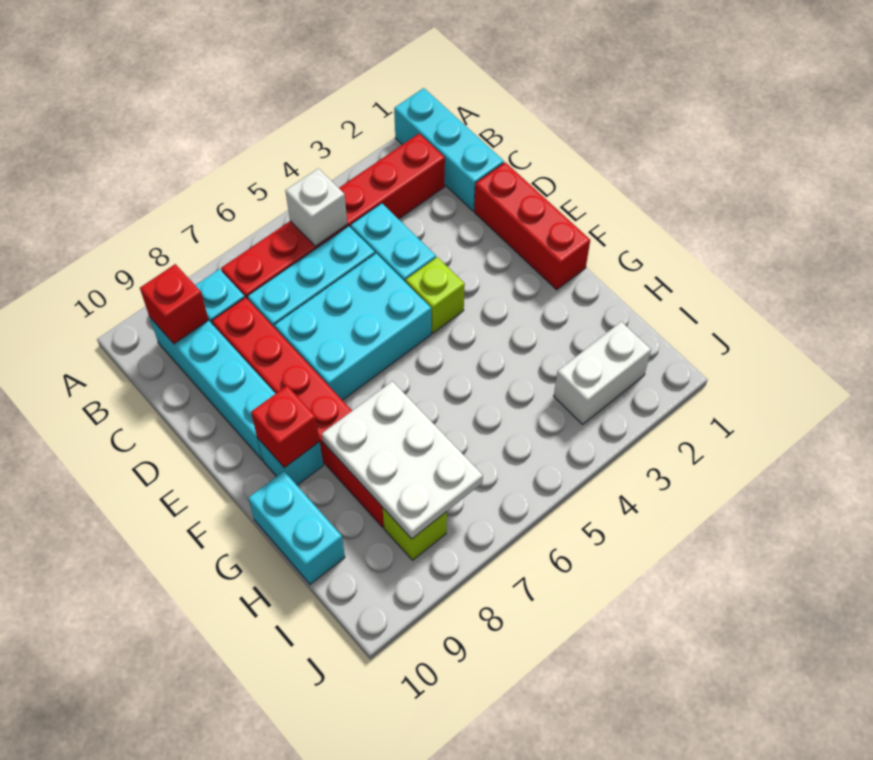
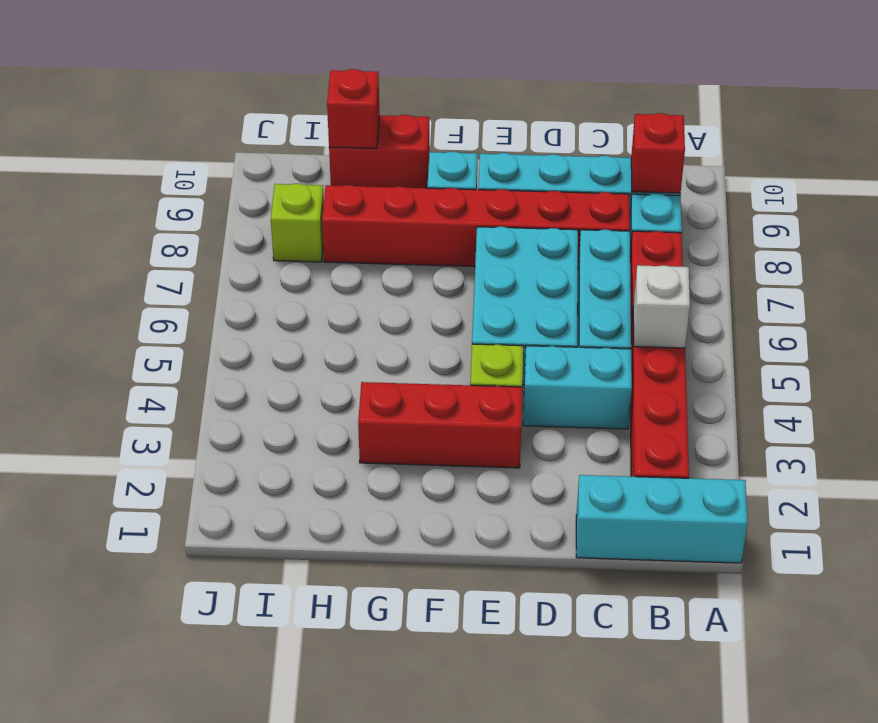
red 1x3 brick [474,162,590,290] -> red 1x3 brick moved to [358,382,522,468]
red 1x1 brick [251,386,320,468] -> red 1x1 brick moved to [327,69,380,149]
white 2x3 plate [322,381,483,539] -> none
cyan 1x2 brick [248,471,345,584] -> red 1x2 brick [329,115,429,188]
white 1x2 brick [554,322,651,424] -> none

